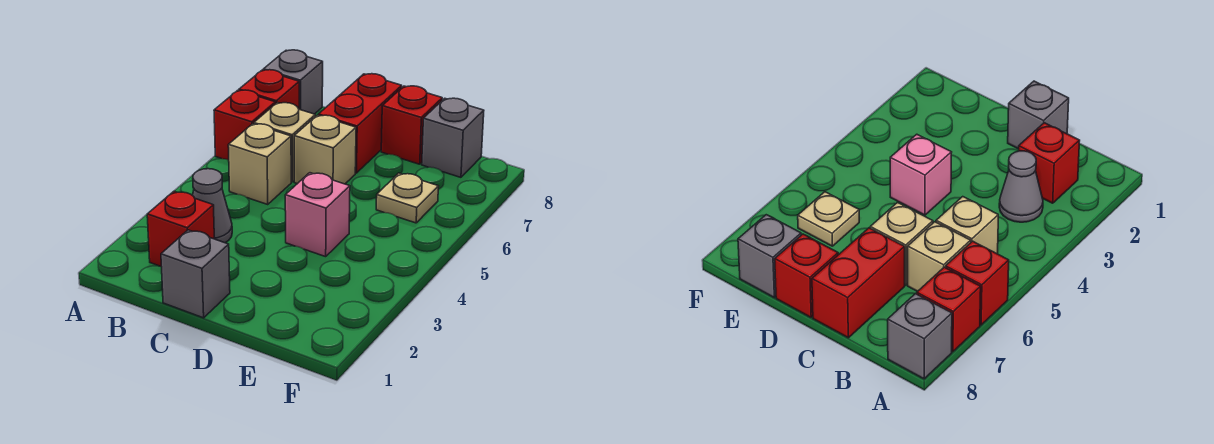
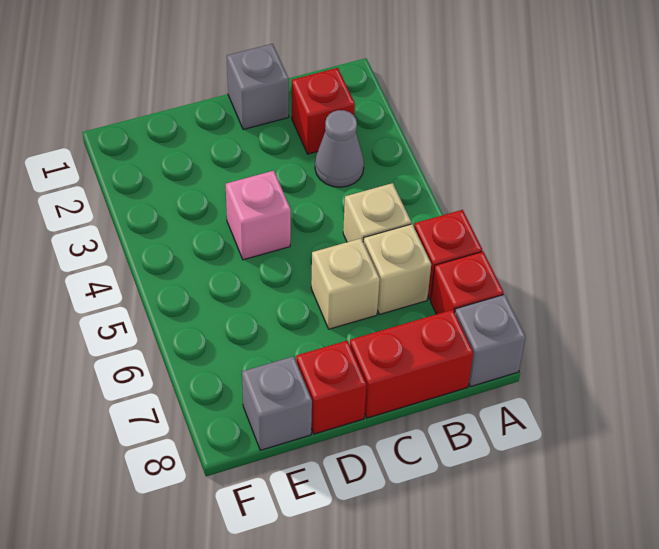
red 1x2 brick [318,74,402,173] -> red 1x2 brick turned to [350,310,473,418]
tan 1x1 plate [376,173,438,223] -> none

